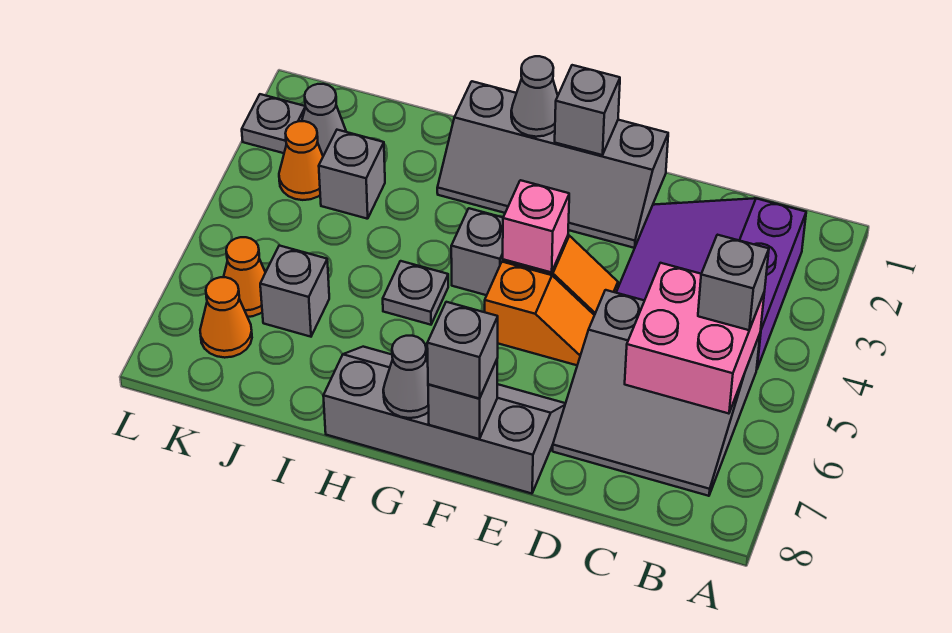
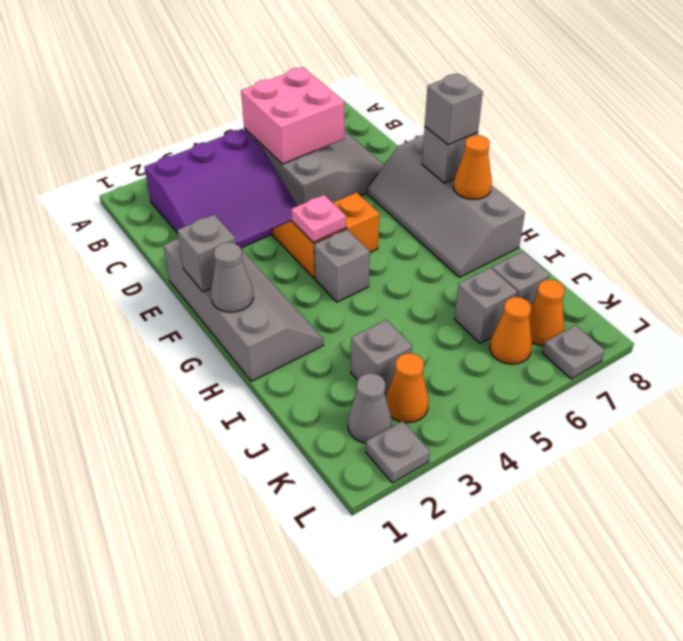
grey 1x1 brick [698,235,769,330] -> grey 1x1 brick moved to [492,251,550,306]
pink 1x1 brick [503,180,569,272] -> pink 1x1 plate [291,195,346,243]
grey 1x1 cone [383,336,429,418] -> orange 1x1 cone [453,135,492,199]
grey 1x1 plate [383,261,448,325] -> grey 1x1 plate moved to [543,325,605,379]

